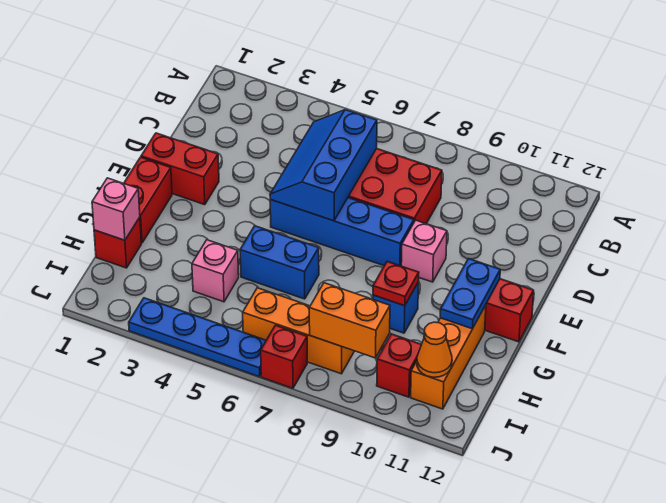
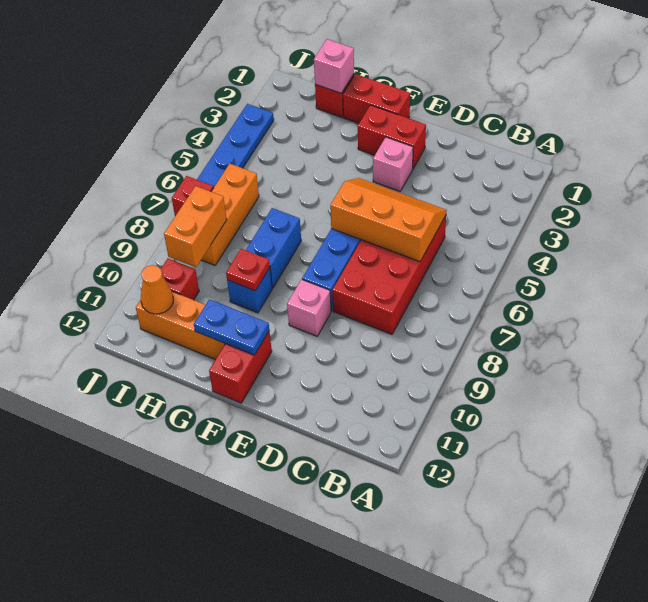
blue 2x3 slope [270,110,377,221] -> orange 2x3 slope [330,178,447,262]
red 1x2 brick [141,133,219,205] -> red 1x2 brick turned to [358,105,426,169]
blue 1x2 brick [240,226,319,299] -> blue 1x2 brick moved to [246,208,301,288]
pink 1x1 brick [192,240,239,302] -> pink 1x1 brick moved to [373,137,413,191]

